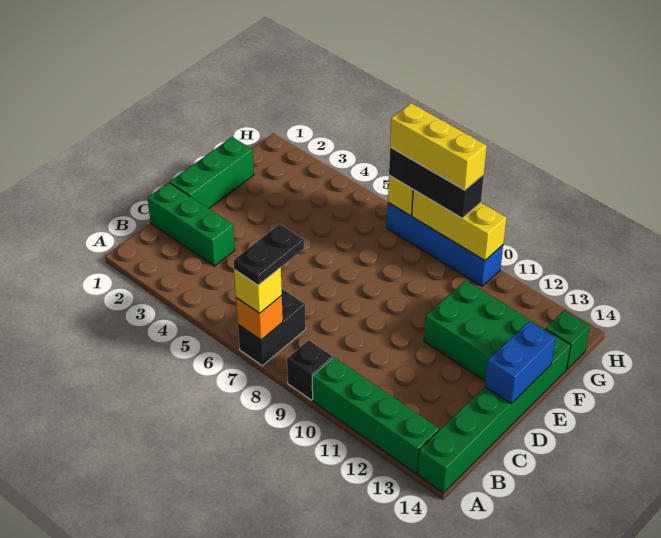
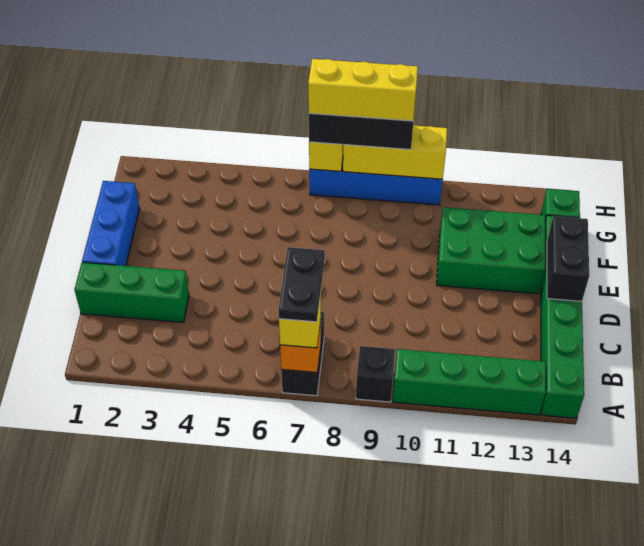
green 1x3 brick [170,137,254,208] -> blue 1x3 brick [82,181,140,266]
blue 1x2 brick [485,322,556,403] -> black 1x2 brick [547,216,589,301]

